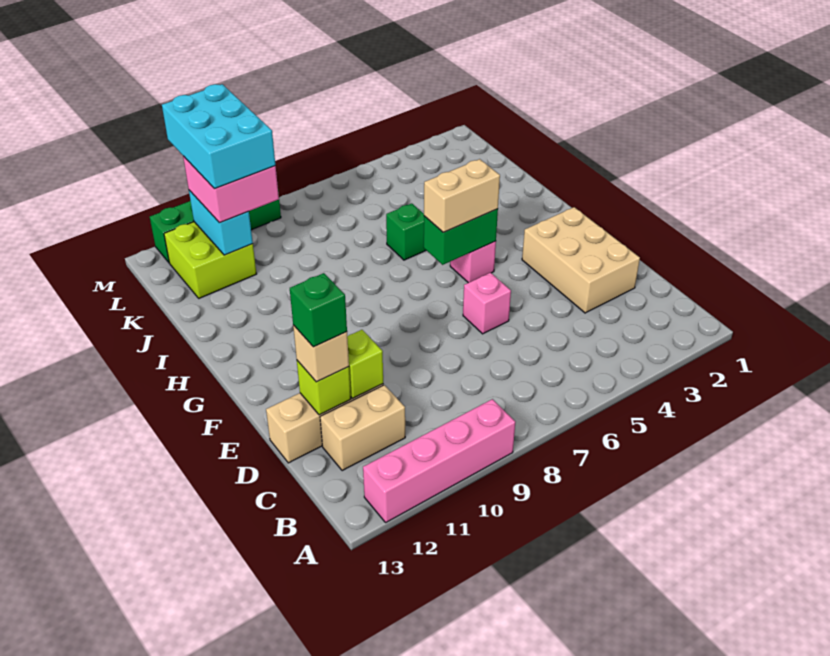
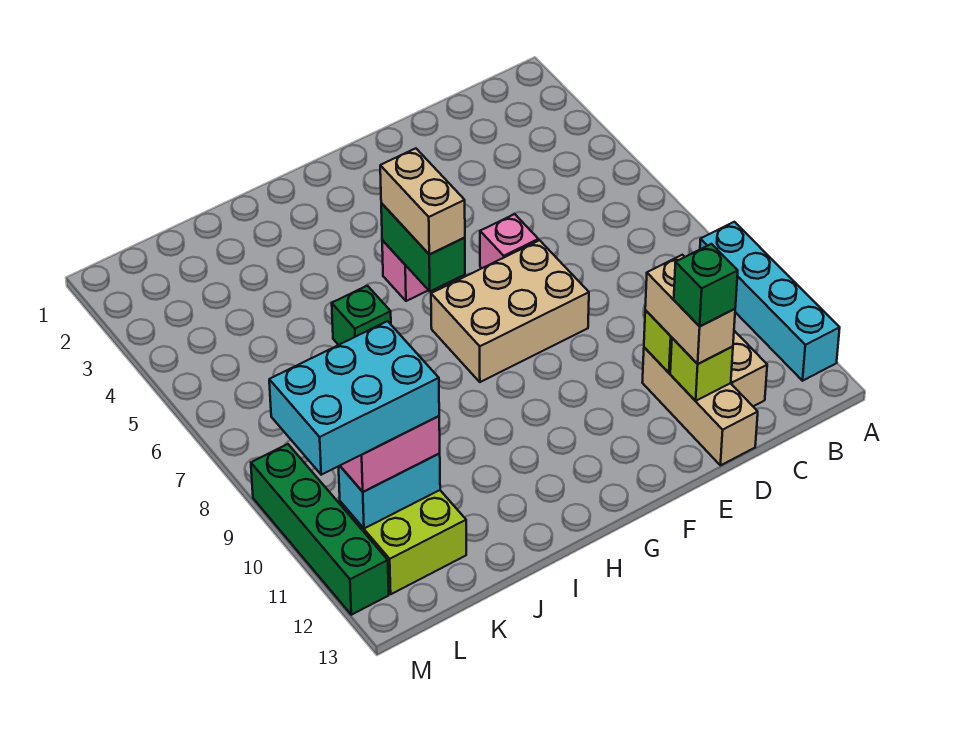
pink 1x4 brick [363,399,515,522] -> cyan 1x4 brick [700,222,840,381]
tan 2x3 brick [522,207,640,313] -> tan 2x3 brick moved to [431,240,589,382]
tan 1x1 brick [293,325,349,382] -> tan 1x2 brick [645,255,735,364]

